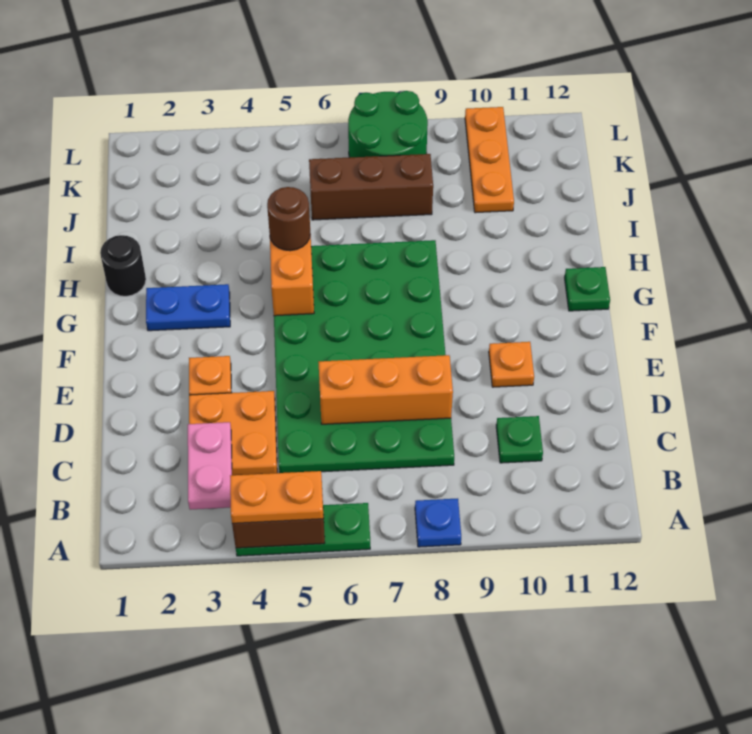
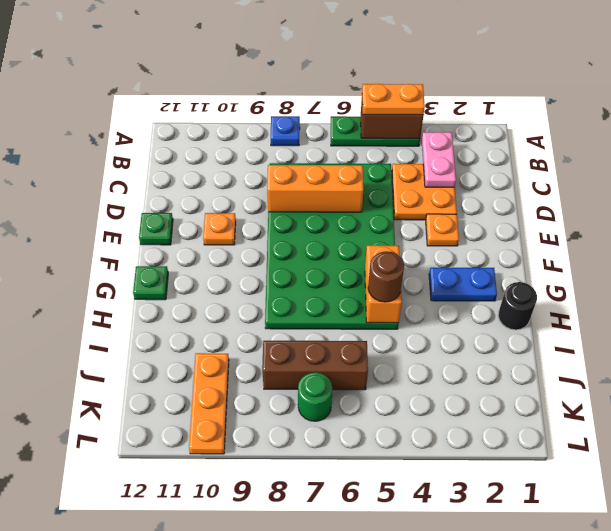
green 1x1 plate [496,416,543,463] -> green 1x1 plate moved to [139,213,173,245]
green 2x2 round brick [348,91,428,158] -> green 1x1 round brick [298,372,332,421]

